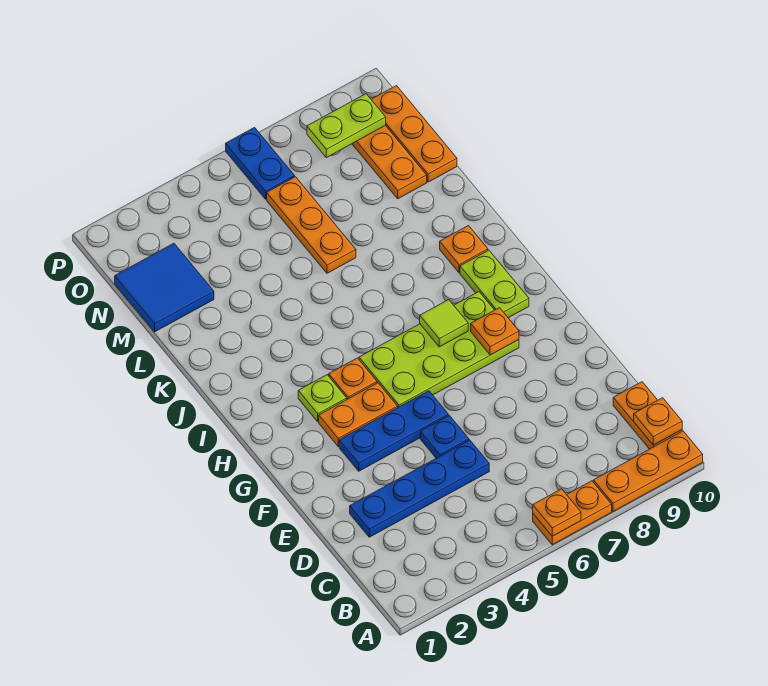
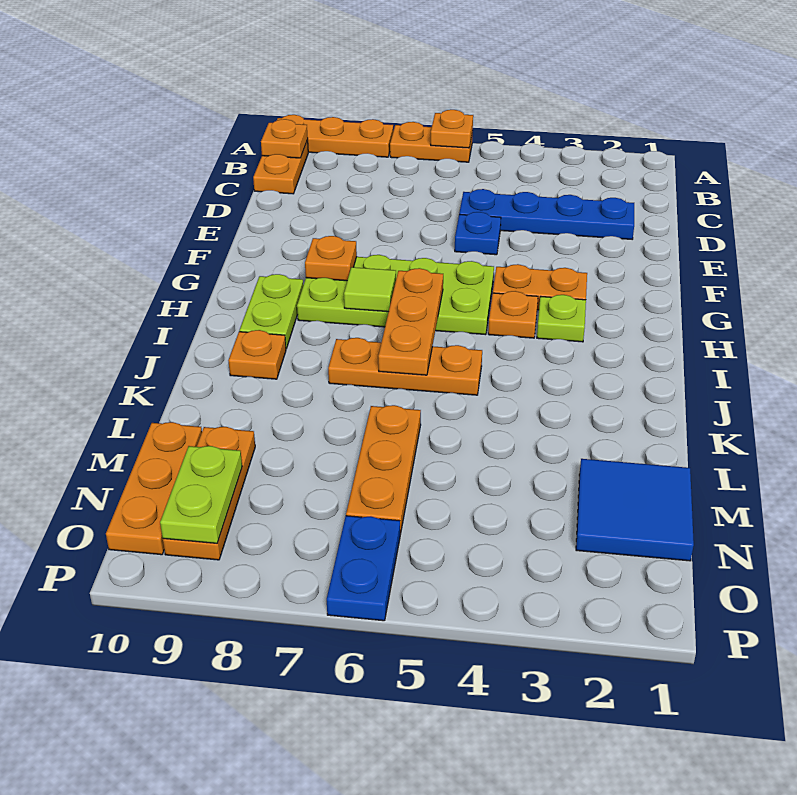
blue 1x3 plate [339,391,448,471] -> none
none -> orange 1x3 plate [378,268,443,375]
none -> orange 1x3 plate [328,338,482,395]
lime 1x2 plate [307,94,386,158] -> lime 1x2 plate turned to [160,446,242,543]

